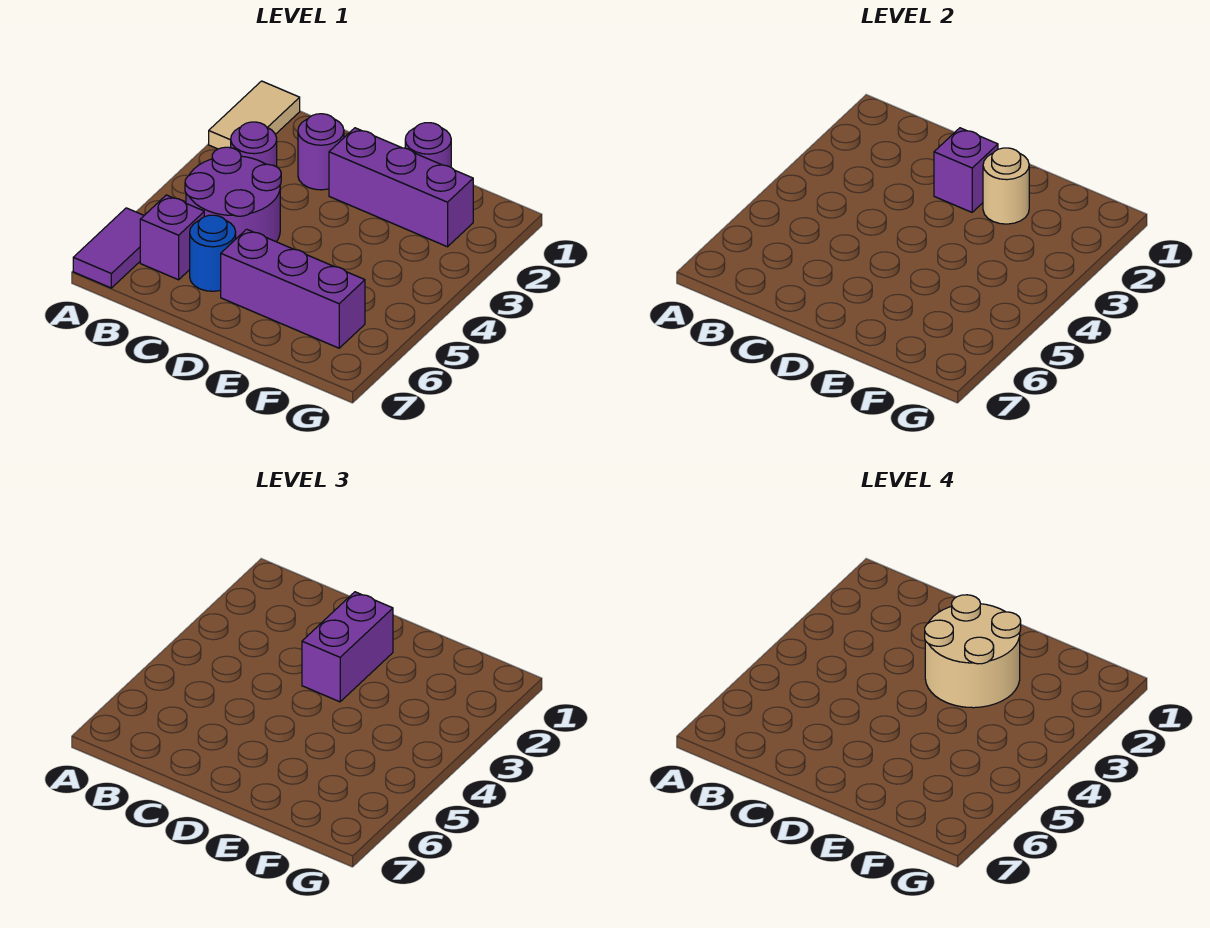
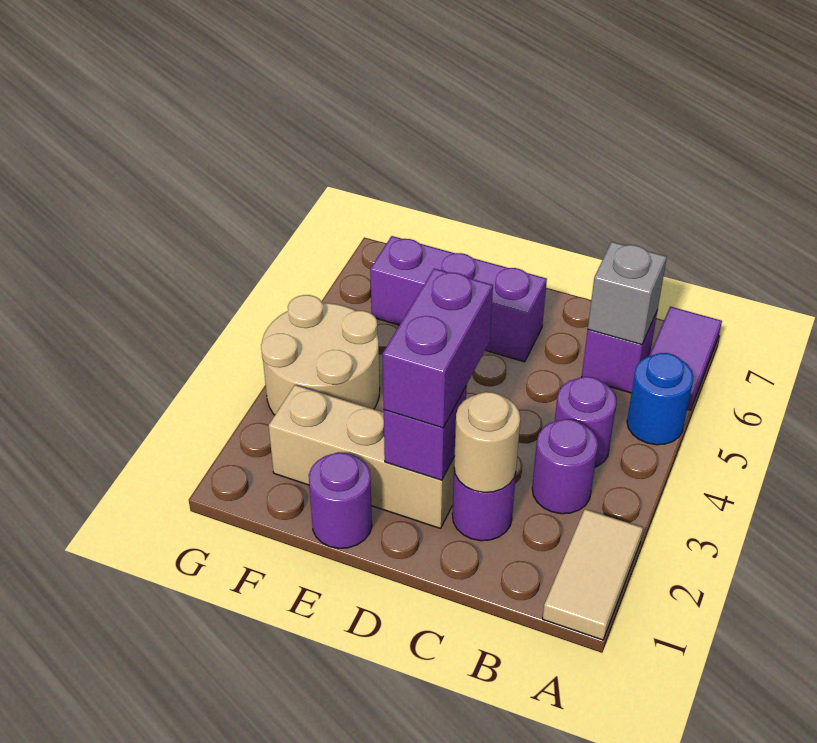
purple 2x2 round brick [185,147,281,242] -> purple 1x1 round brick [555,377,617,467]
none -> grey 1x1 brick [588,242,667,345]
blue 1x1 round brick [190,215,236,291] -> blue 1x1 round brick moved to [627,353,693,445]
purple 1x3 brick [329,128,473,247] -> tan 1x3 brick [269,385,454,528]
tan 2x2 round brick [925,595,1021,708] -> tan 2x2 round brick moved to [261,295,380,415]
tan 1x1 round brick [983,148,1029,224] -> tan 1x1 round brick moved to [454,392,520,492]

